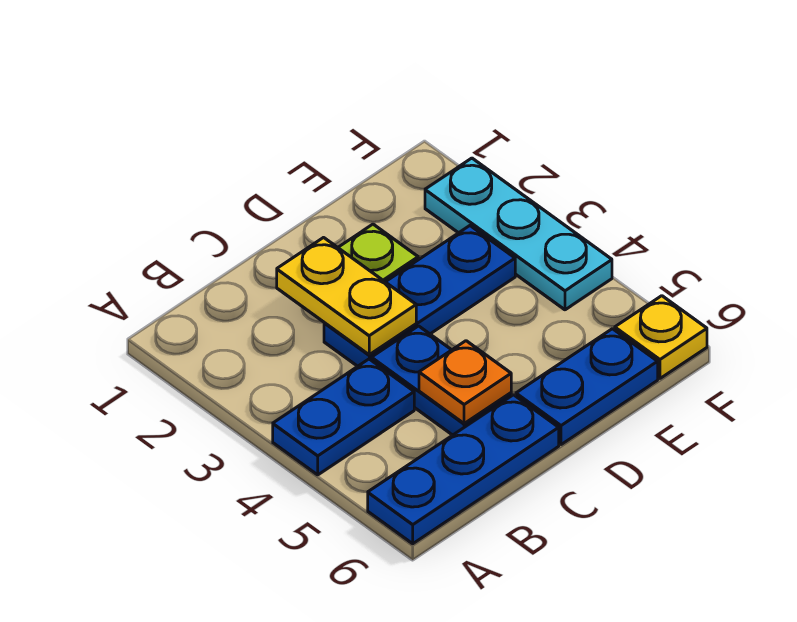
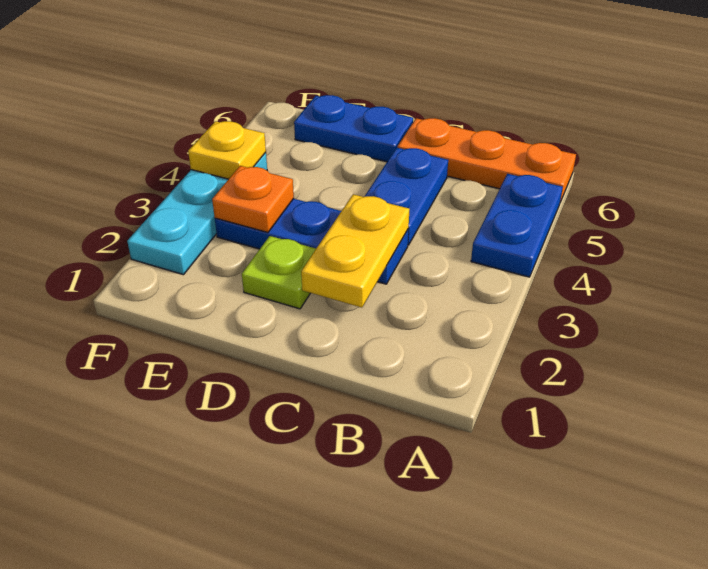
blue 1x2 plate [273,359,414,475] -> blue 1x2 plate turned to [471,174,563,277]
blue 1x3 plate [368,395,559,544] -> orange 1x3 plate [398,118,576,202]
orange 1x1 plate [419,341,511,424] -> orange 1x1 plate moved to [212,166,294,232]
yellow 1x1 plate [615,296,707,378] -> yellow 1x1 plate moved to [188,121,266,179]

